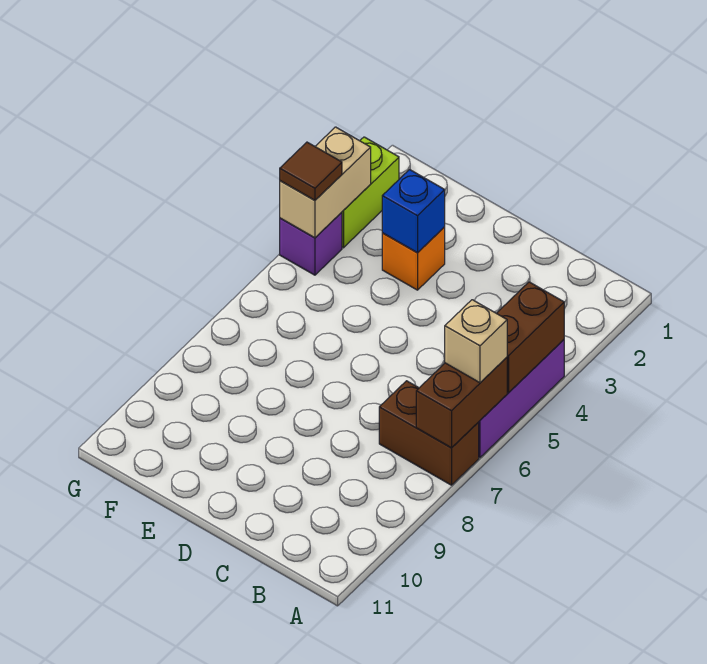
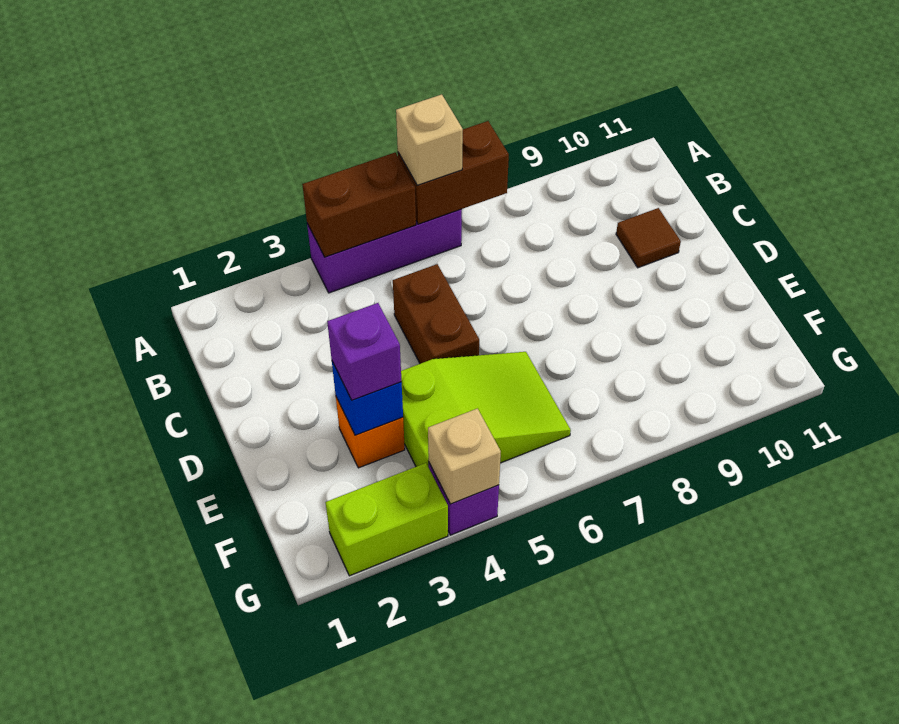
brown 1x2 brick [379,381,479,485] -> brown 1x2 brick moved to [393,264,479,364]
none -> purple 1x1 brick [327,303,402,400]
none -> lime 2x3 slope [401,352,571,467]
tan 1x2 brick [280,127,371,238] -> tan 1x1 brick [428,409,501,504]
brown 1x1 tile [280,142,342,200] -> brown 1x1 tile moved to [616,208,681,268]

